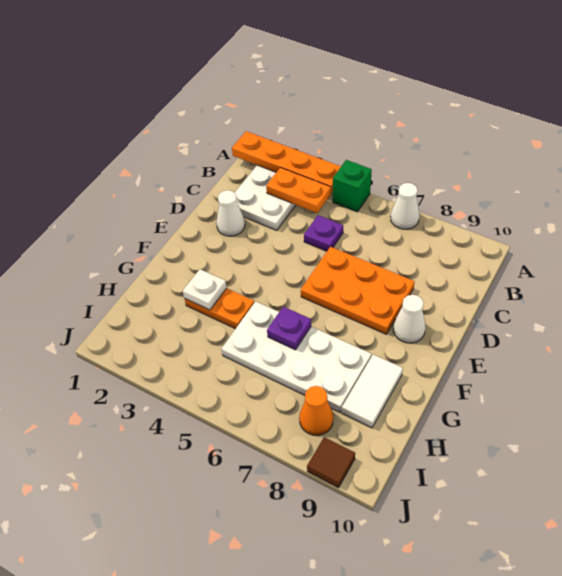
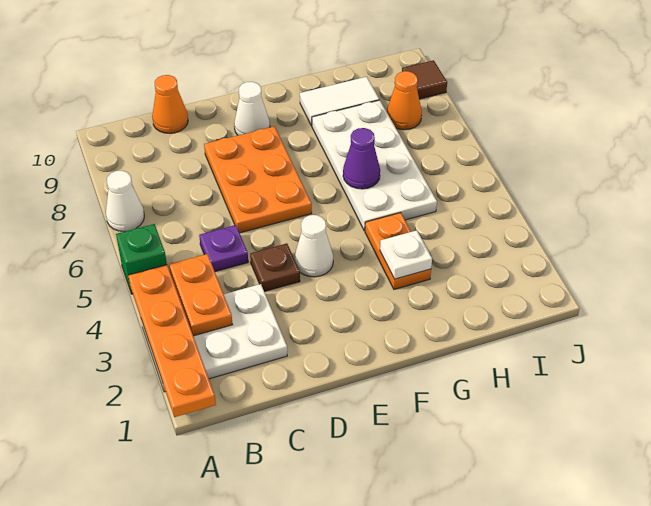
none -> orange 1x1 cone [152,75,188,133]
white 1x1 cone [216,190,245,236] -> white 1x1 cone moved to [294,215,333,277]
none -> brown 1x1 plate [250,243,300,292]
purple 1x1 plate [267,307,311,350] -> purple 1x1 cone [343,128,380,189]

